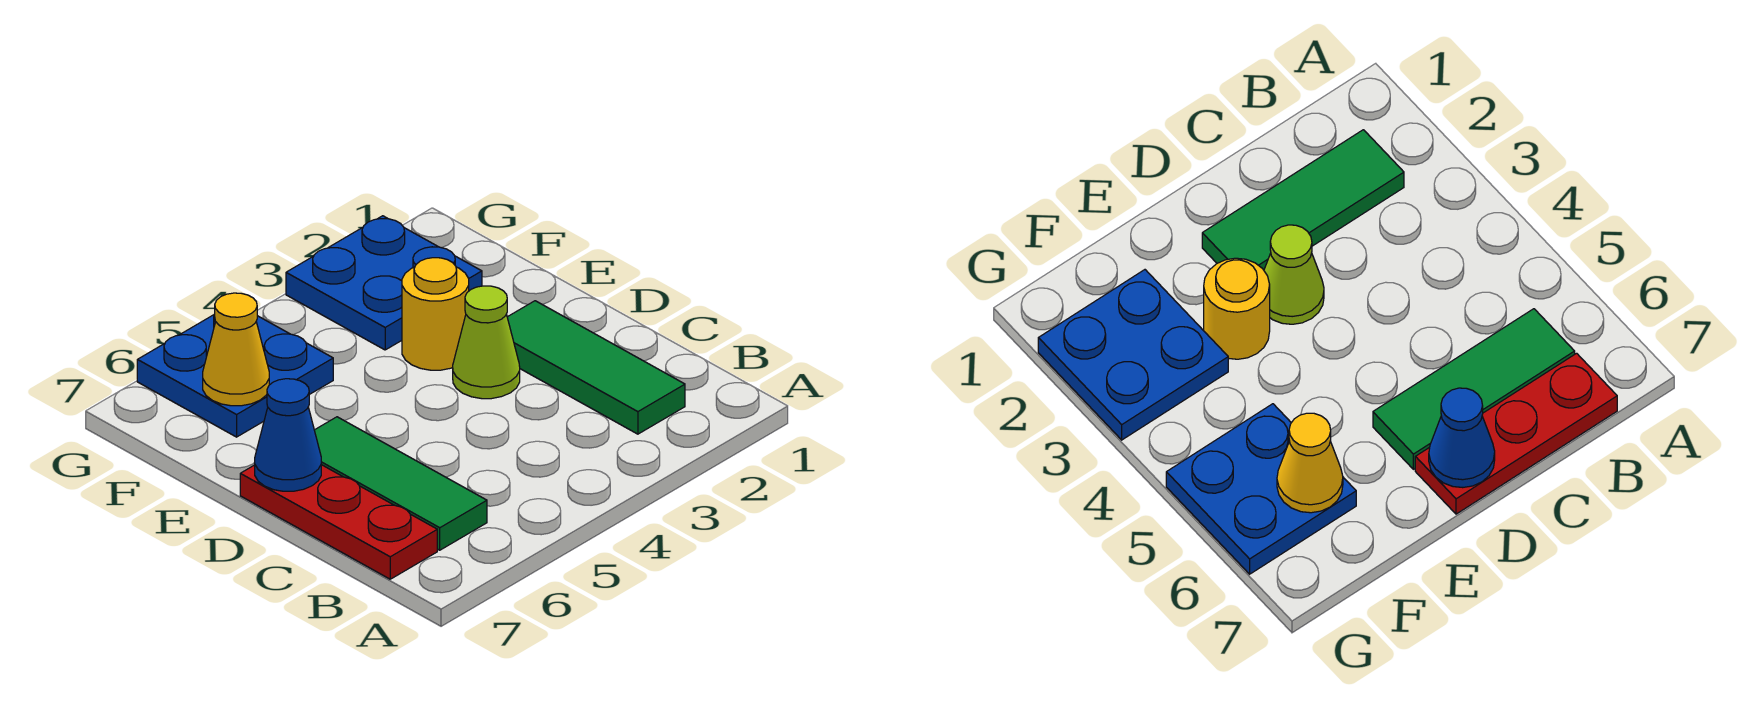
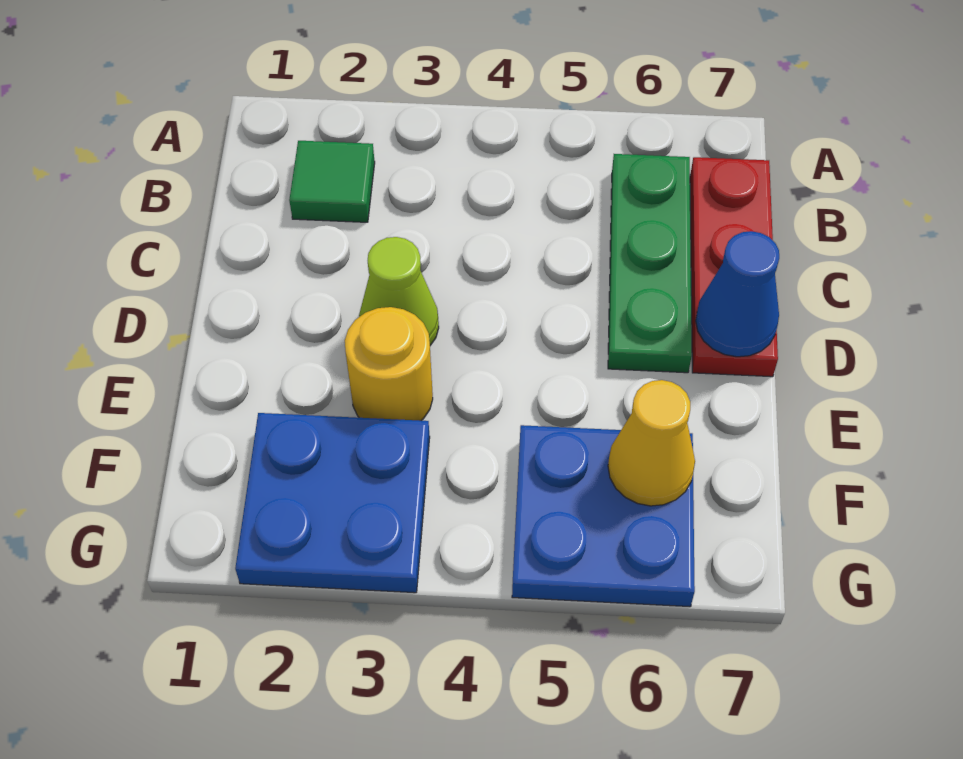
green 1x3 tile [507,301,685,434] -> green 1x1 tile [289,141,375,222]
green 1x3 tile [314,417,487,550] -> green 1x3 plate [608,154,692,373]

